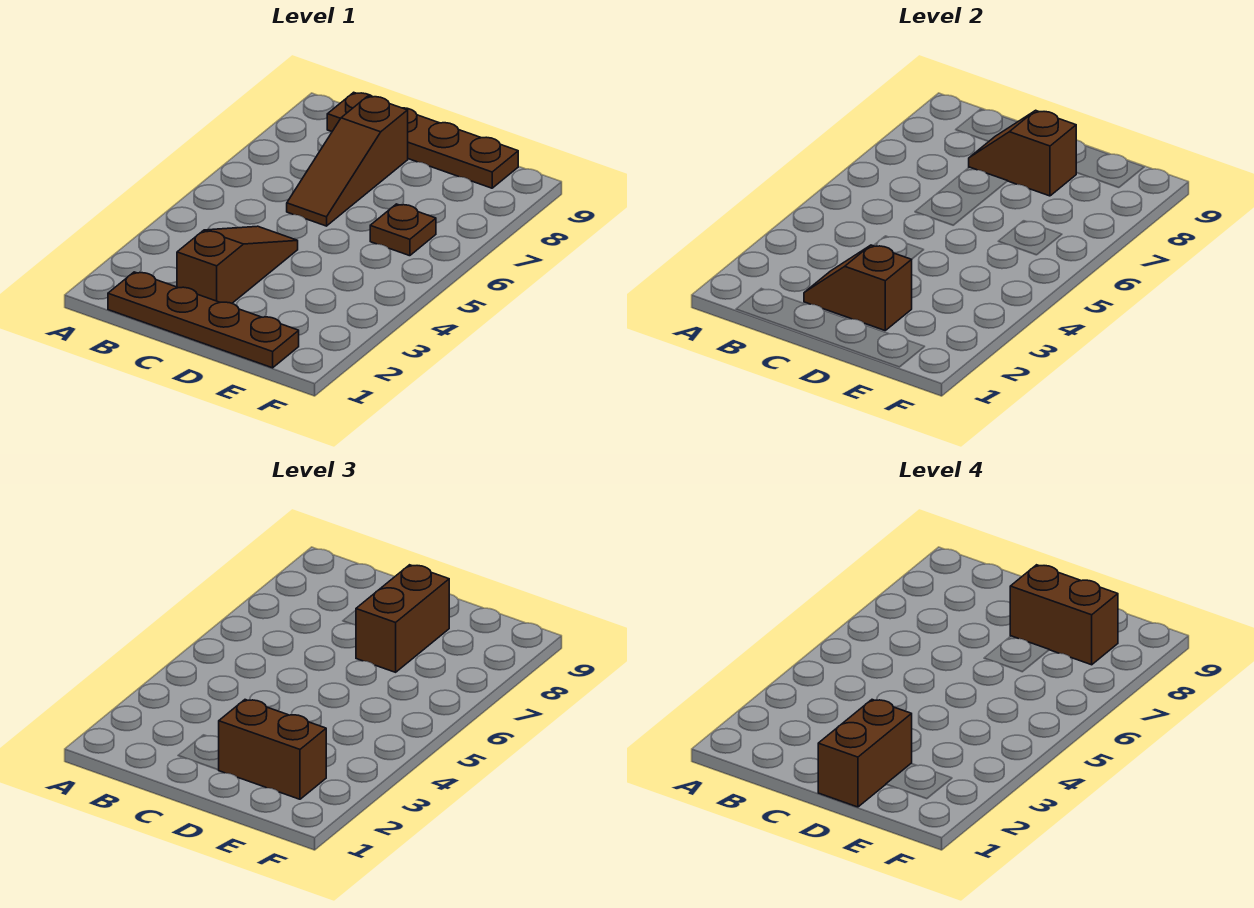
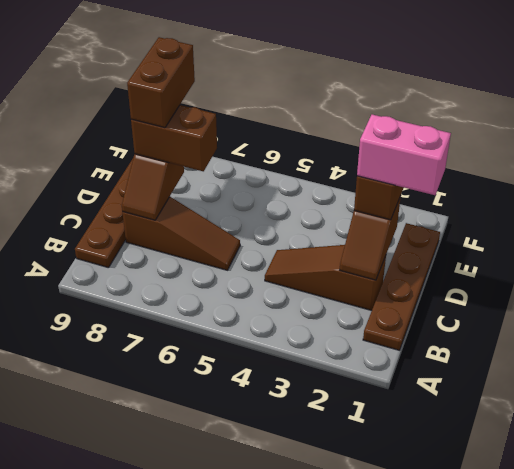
brown 1x2 brick [818,700,912,807] -> pink 1x2 brick [357,114,451,195]
brown 1x1 plate [370,204,436,256] -> none

